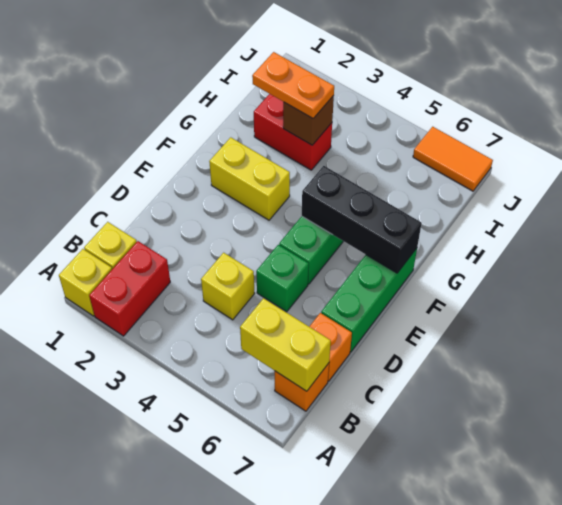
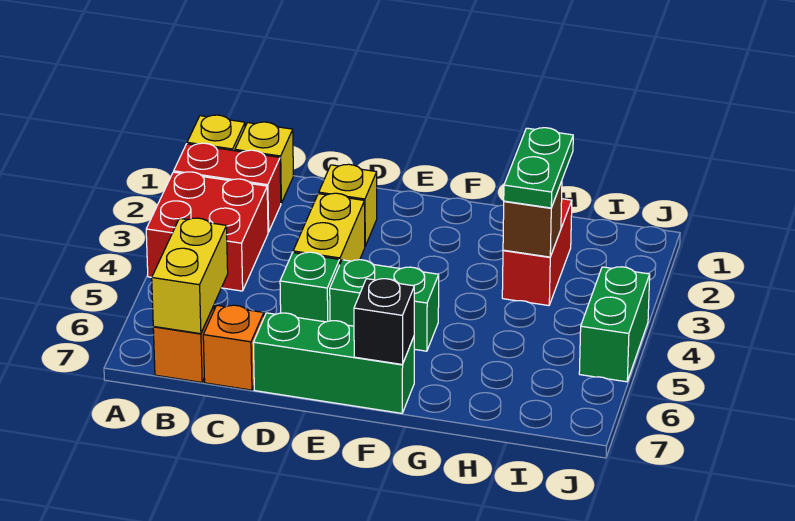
none -> red 2x2 brick [146,172,268,291]
yellow 1x1 brick [201,253,255,320] -> yellow 1x1 brick moved to [319,164,377,246]
yellow 1x2 brick [209,137,290,220] -> yellow 1x2 brick moved to [293,193,365,263]
black 1x3 brick [302,166,422,273] -> black 1x1 brick [354,279,414,365]
orange 1x2 plate [252,52,334,118] -> green 1x2 plate [504,128,573,208]
none -> green 1x2 brick [579,267,650,382]
orange 1x2 tile [413,127,493,191] -> none

